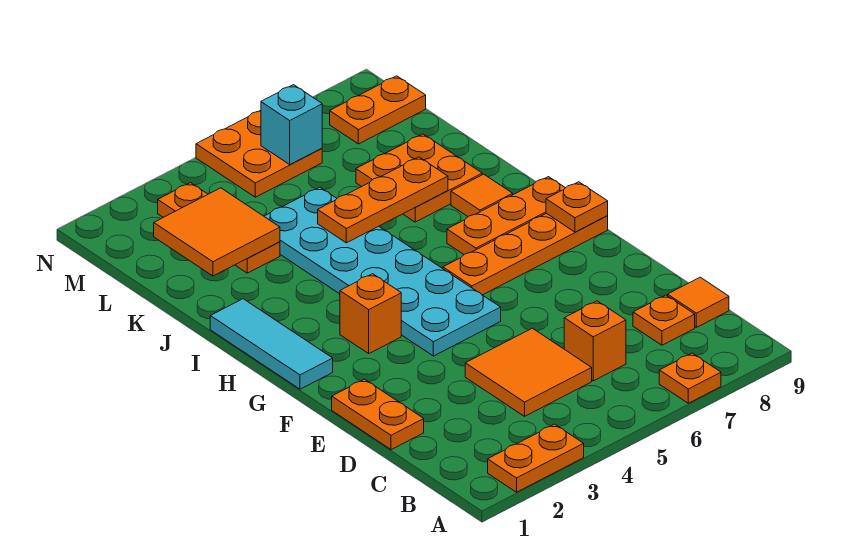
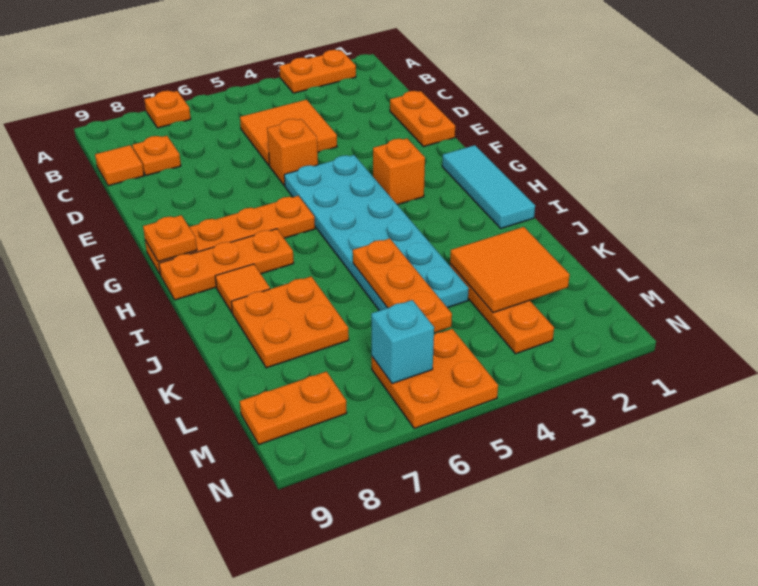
orange 1x1 brick [564,301,626,381] -> orange 1x1 brick moved to [267,119,318,186]
orange 1x3 plate [318,157,448,243] -> orange 1x3 plate turned to [353,239,452,333]

